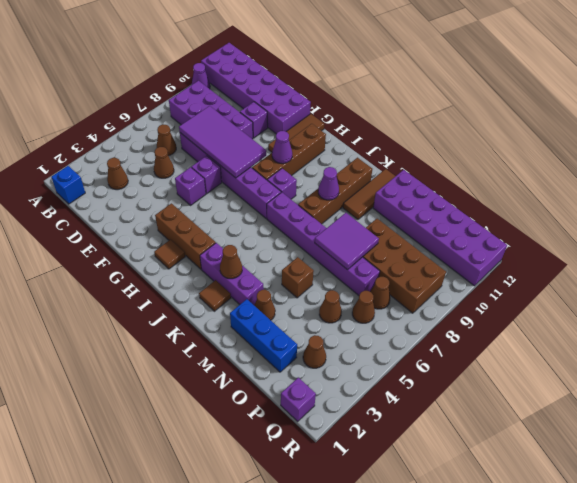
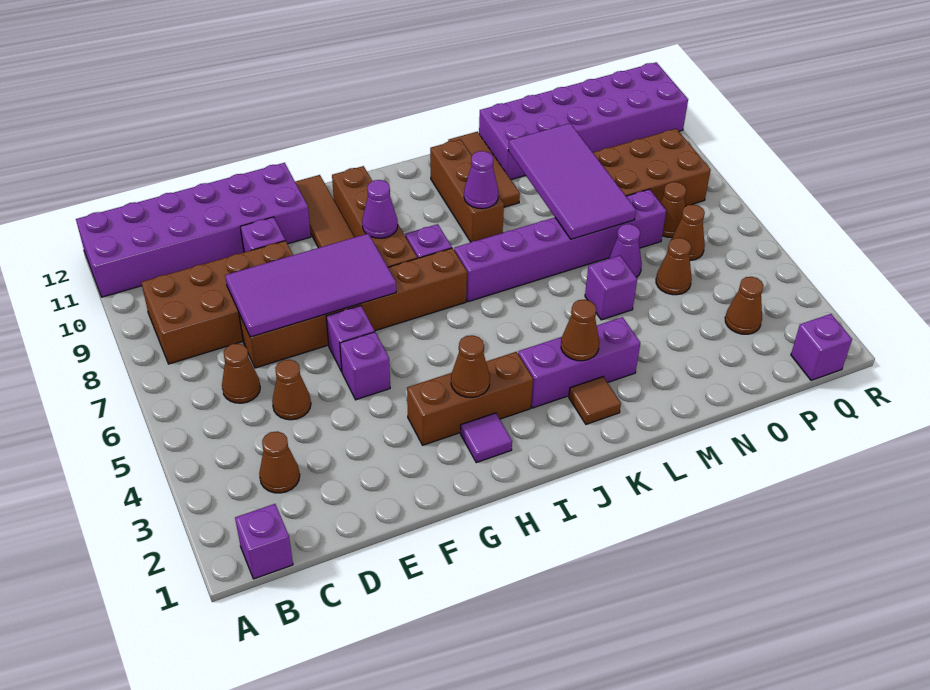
purple 1x1 cone [192,63,210,89] -> purple 1x1 cone moved to [608,224,642,278]
blue 1x1 brick [51,166,85,204] -> purple 1x1 brick [235,504,293,579]
purple 2x4 brick [169,81,253,139] -> brown 2x4 brick [141,241,293,364]
purple 1x6 brick [180,133,281,218] -> brown 1x6 brick [239,248,467,368]
brown 1x1 tile [154,239,185,269] -> purple 1x1 tile [461,413,512,463]
brown 1x4 brick [298,158,372,224] -> brown 1x3 brick [430,139,504,242]
blue 1x3 brick [230,299,297,372] -> none
brown 1x1 cone [254,290,275,320] -> brown 1x1 cone moved to [451,335,490,398]
brown 1x1 brick [282,257,314,298] -> purple 1x1 brick [585,256,637,320]
purple 2x2 tile [315,213,379,270] -> purple 2x4 tile [508,123,636,239]

